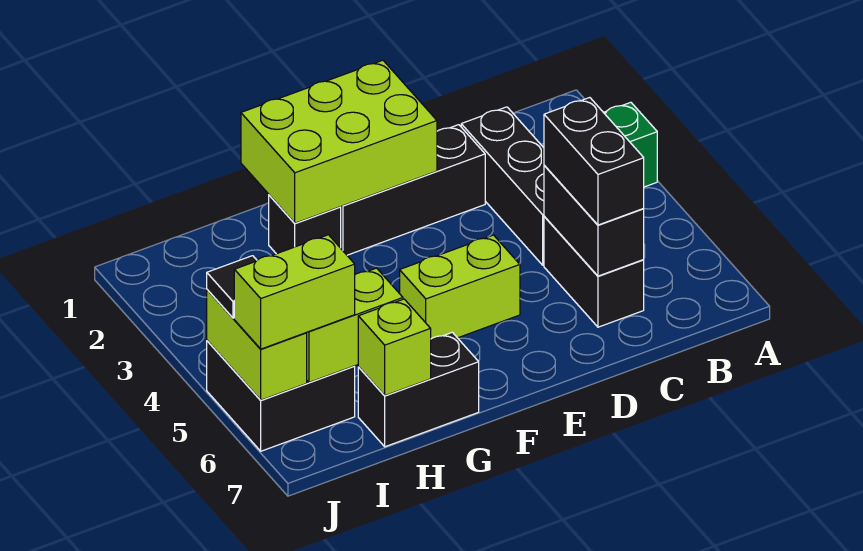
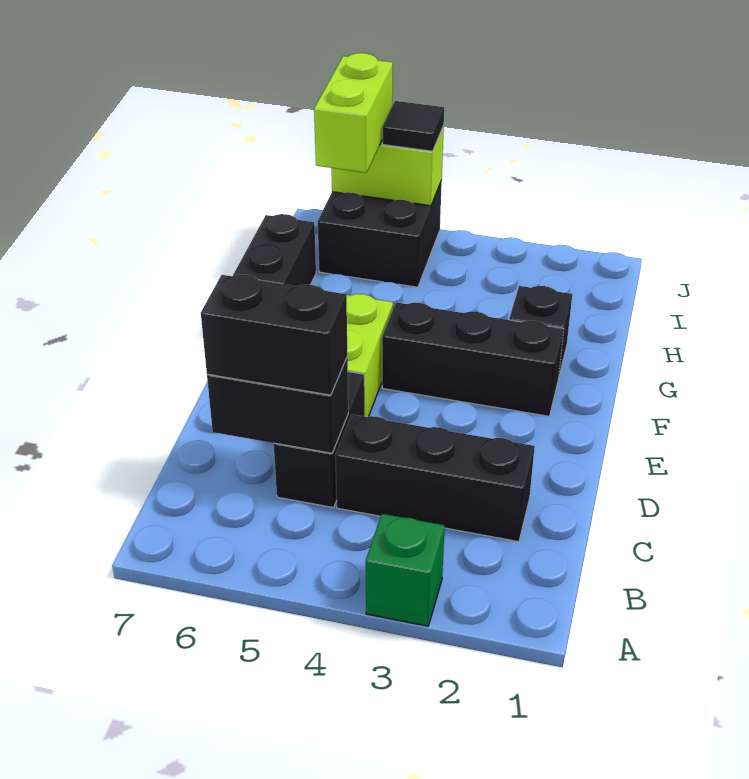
black 1x2 brick [544,216,644,327] -> black 1x2 brick turned to [274,372,364,508]
black 1x3 brick [341,125,485,255] -> black 1x3 brick turned to [382,302,564,416]
lime 2x3 brick [241,60,437,223] -> none
lime 1x2 brick [307,268,403,382] -> none
lime 1x1 brick [358,299,431,396] -> none

